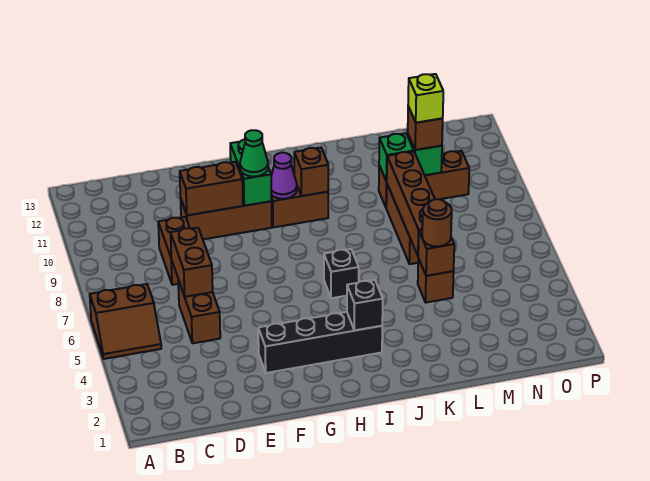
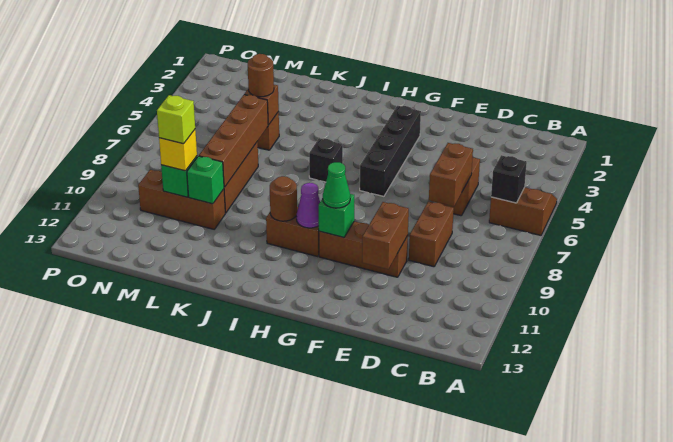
brown 1x2 brick [180,162,243,215] -> brown 1x2 brick turned to [362,202,409,269]
black 1x4 brick [258,312,382,373] -> black 1x4 brick turned to [360,106,421,196]
green 1x2 brick [230,139,271,206] -> green 1x1 brick [319,194,354,237]
black 1x1 brick [347,280,383,330] -> black 1x1 brick moved to [491,155,527,203]
brown 1x1 brick [294,148,328,196] -> brown 1x1 round brick [270,176,297,221]
brown 1x1 brick [408,107,443,150] -> yellow 1x1 brick [159,130,197,171]

